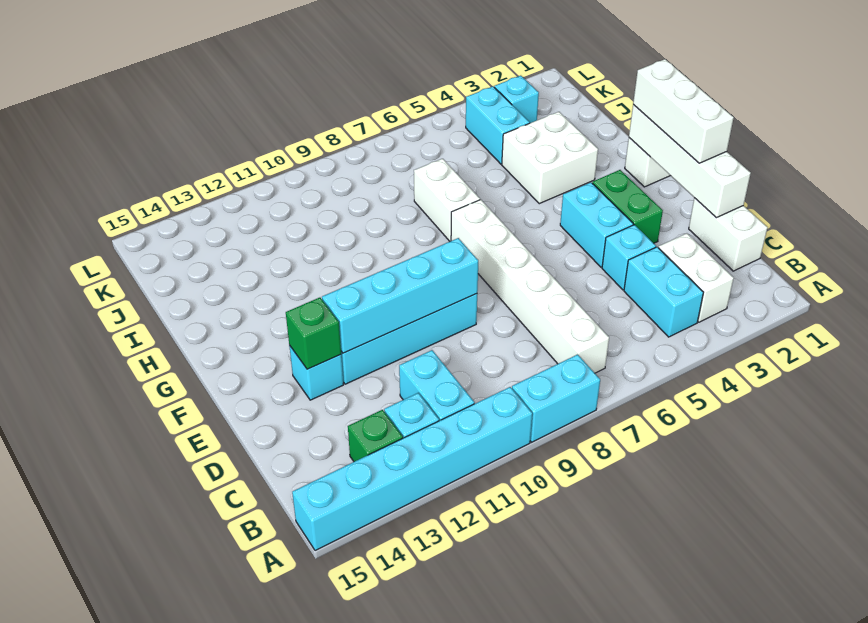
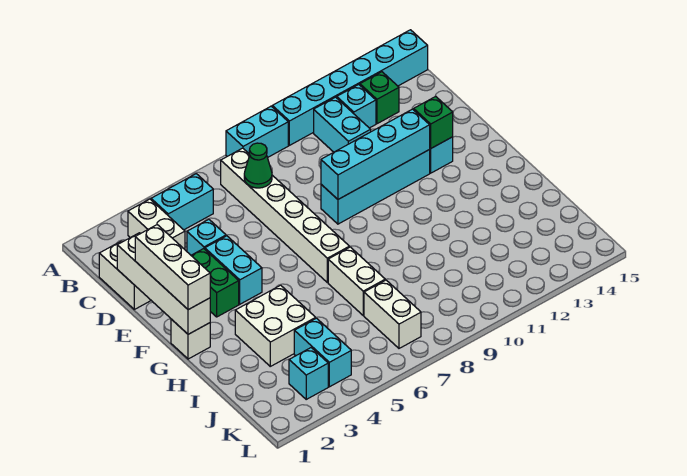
cyan 1x2 brick [624,247,703,337] -> cyan 1x2 brick turned to [151,174,213,230]
none -> green 1x1 cone [244,143,272,188]
none -> white 1x2 brick [364,280,421,348]

